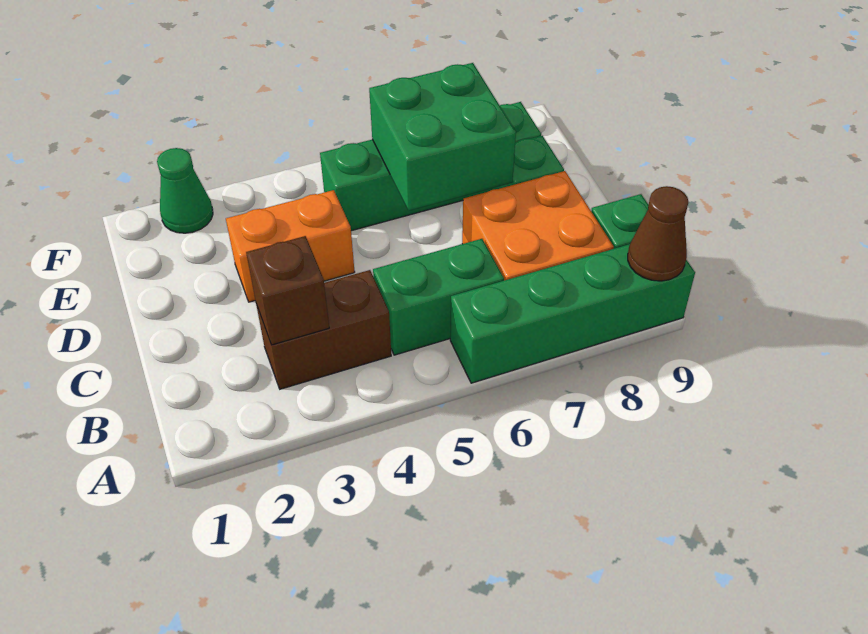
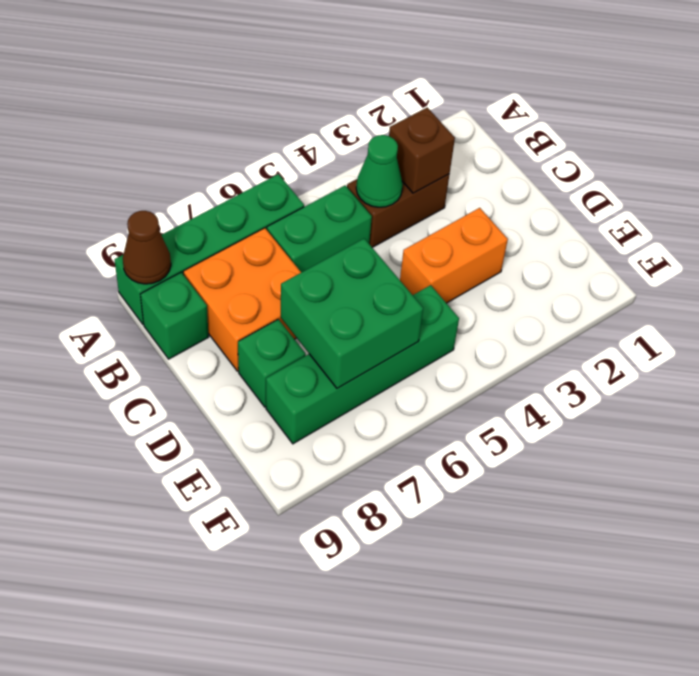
green 1x1 cone [157,148,213,233] -> green 1x1 cone moved to [356,135,403,207]

